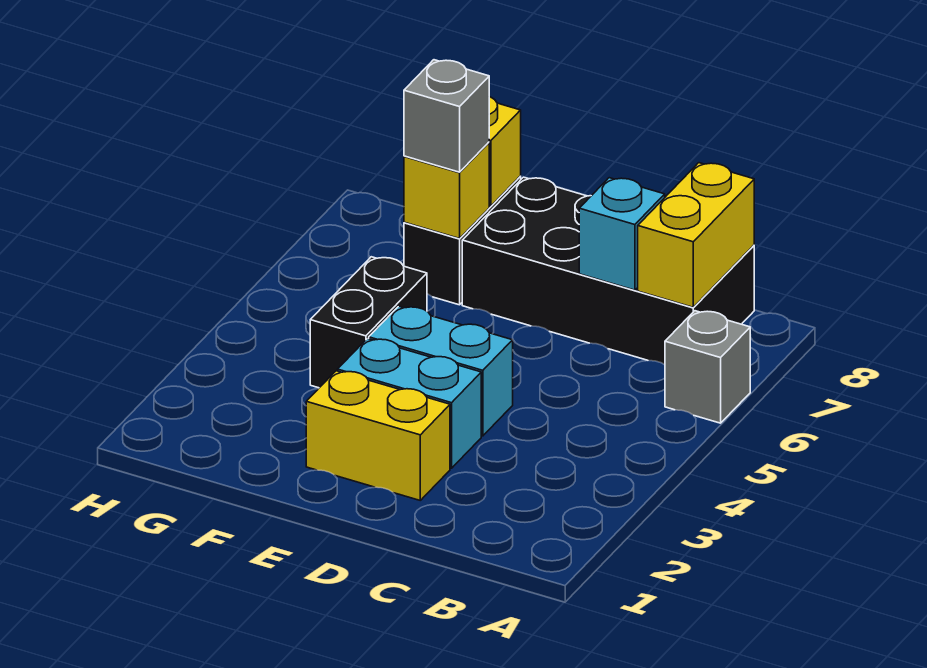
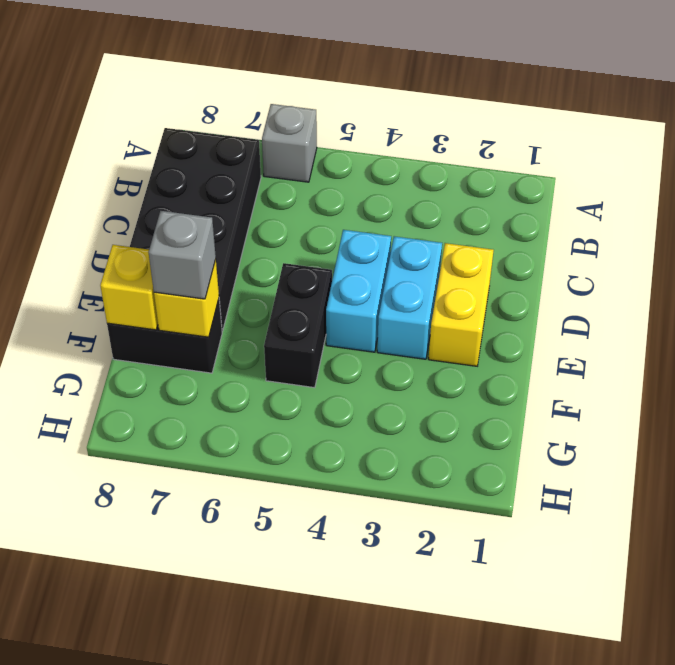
yellow 1x2 brick [638,163,754,307] -> none
cyan 1x1 brick [579,178,665,290] -> none
black 1x2 brick [310,257,427,388] -> black 1x2 brick turned to [264,263,332,388]

